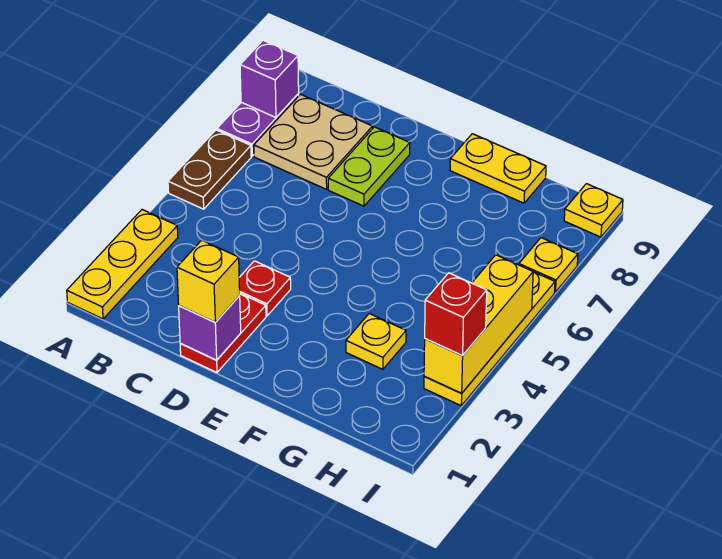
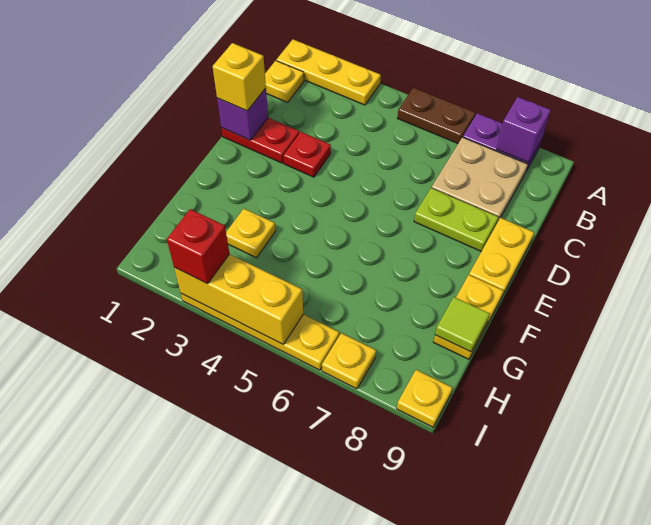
none -> yellow 1x1 plate [265,61,304,102]
none -> yellow 1x2 plate [469,218,534,296]
none -> lime 1x1 tile [435,297,490,352]

